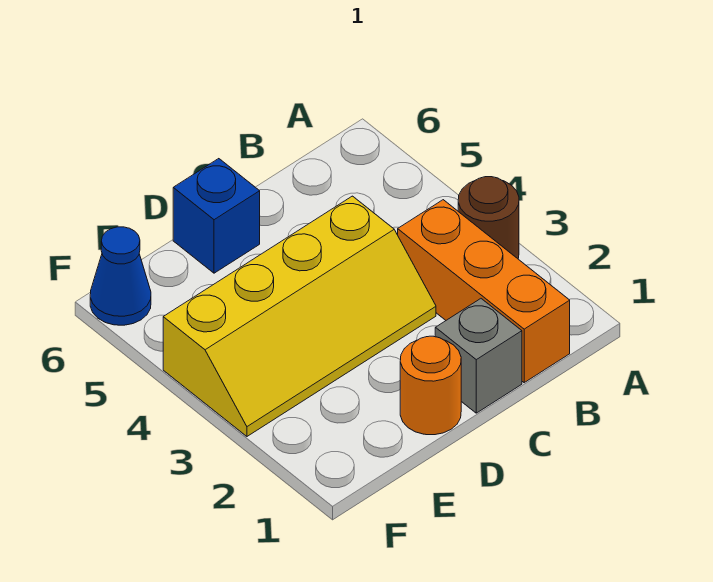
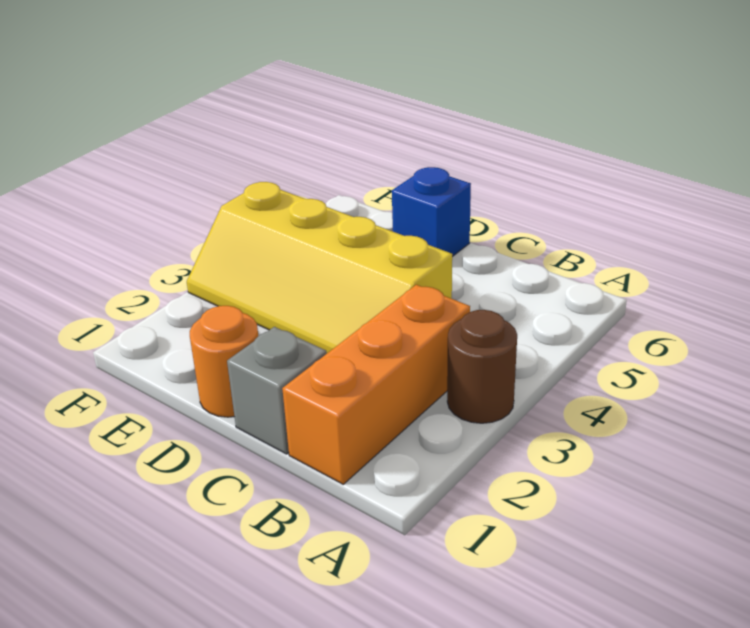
blue 1x1 cone [90,227,151,325] -> none

